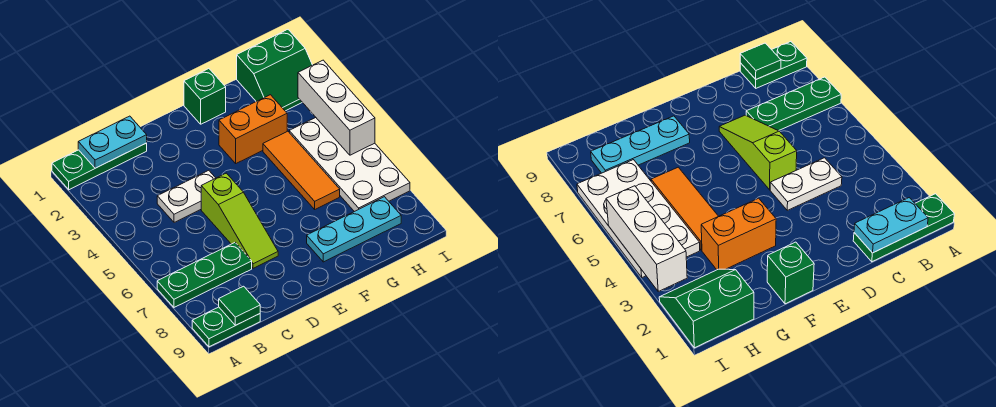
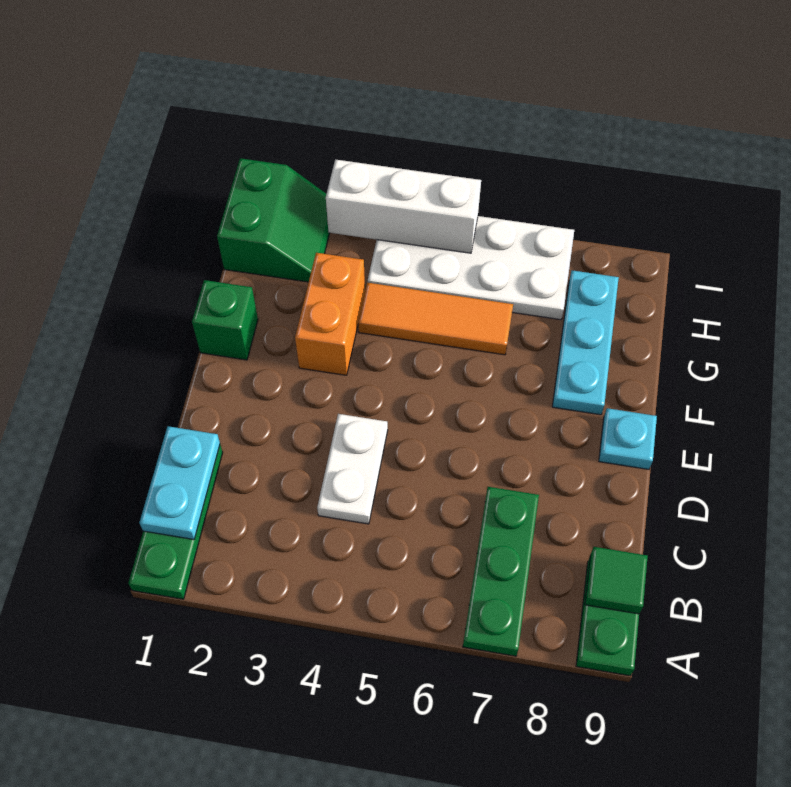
lime 1x3 slope [201,173,278,268] -> none
none -> cyan 1x1 plate [599,408,657,469]

